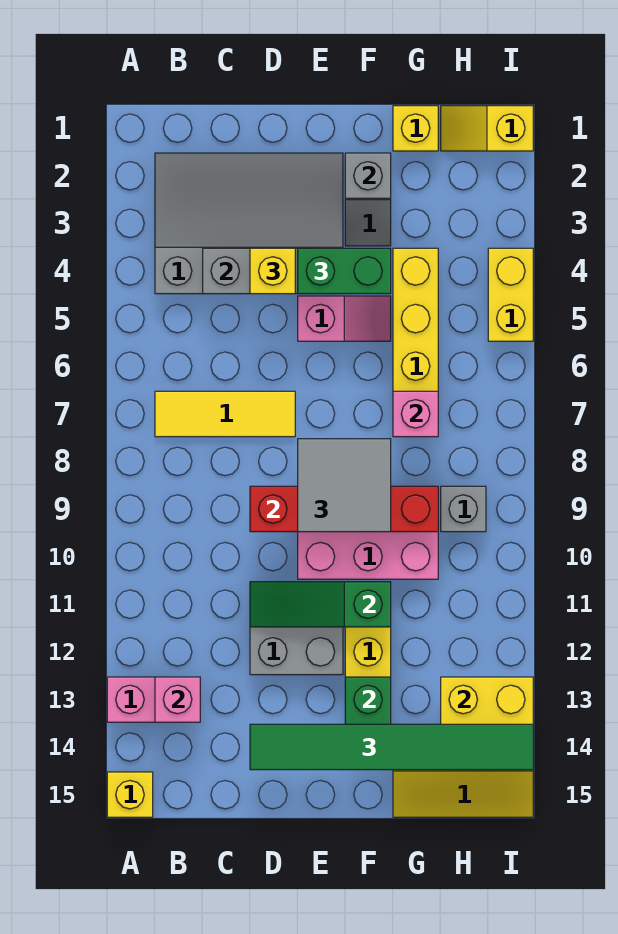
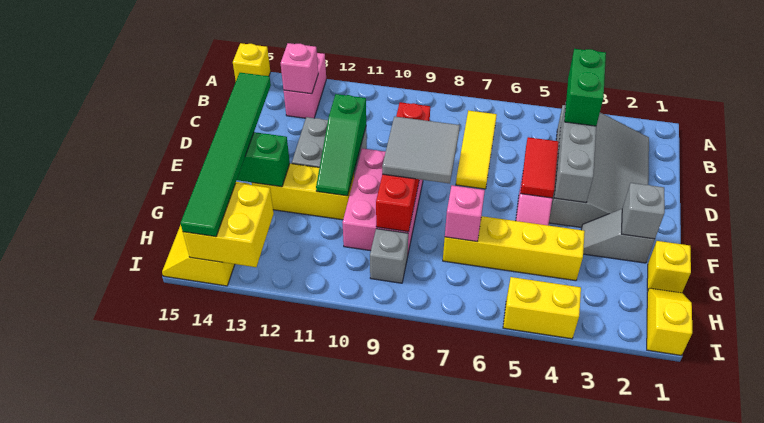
yellow 1x1 brick [250,248,295,294] -> none
none -> red 1x2 tile [521,137,559,198]
green 1x3 slope [250,582,391,627] -> green 1x3 slope turned to [316,94,366,196]
green 1x2 brick [298,248,391,294] -> green 1x2 brick moved to [564,49,606,126]

